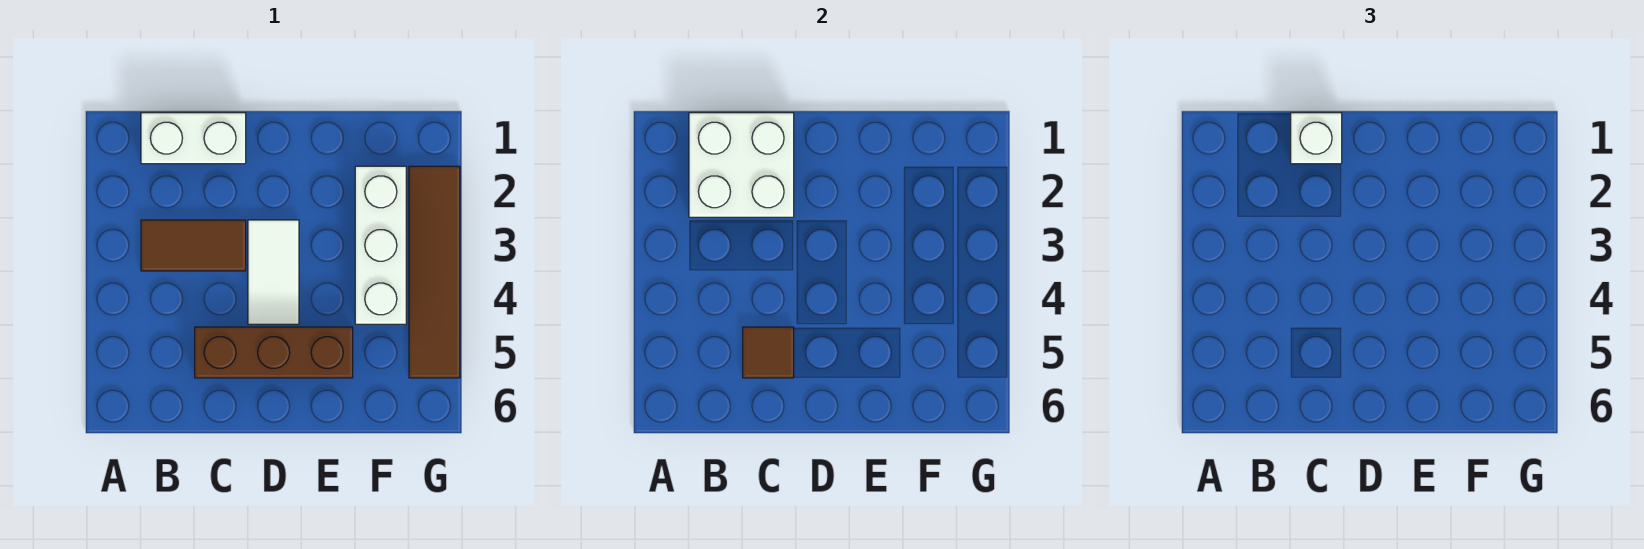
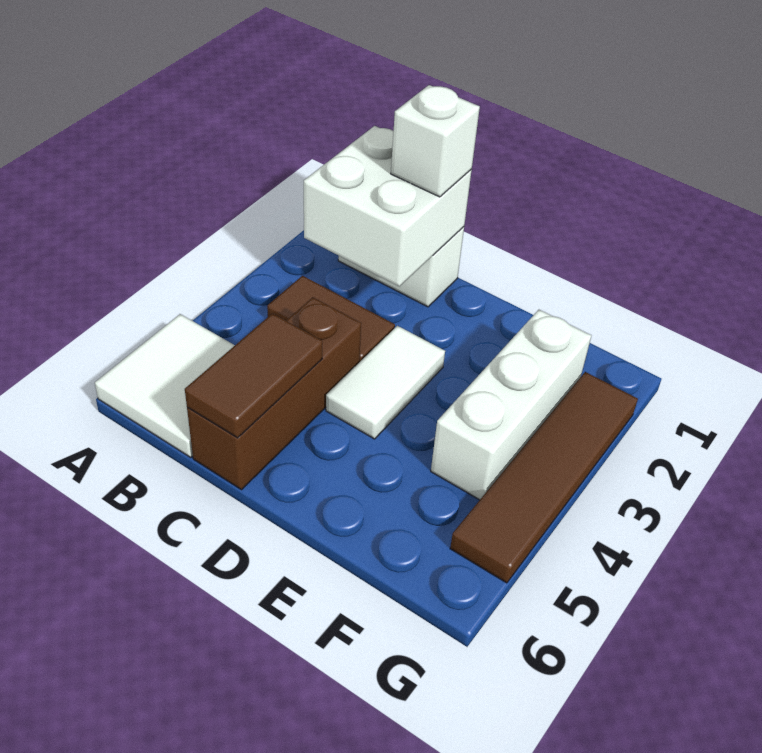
none -> white 2x2 tile [95,314,235,457]
brown 1x3 brick [195,327,353,378] -> brown 1x3 brick turned to [187,297,361,490]
brown 1x1 tile [743,327,794,378] -> brown 1x2 tile [185,313,322,438]

